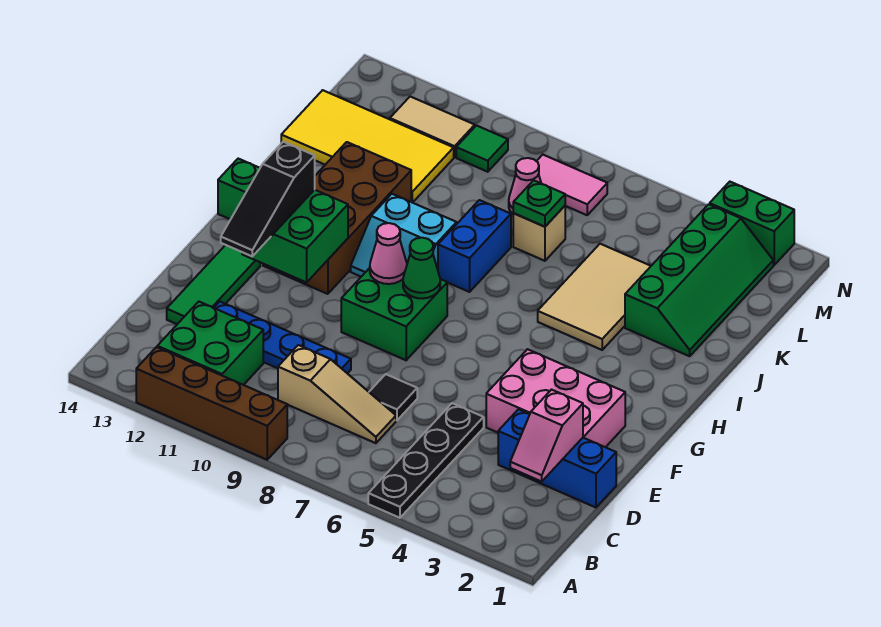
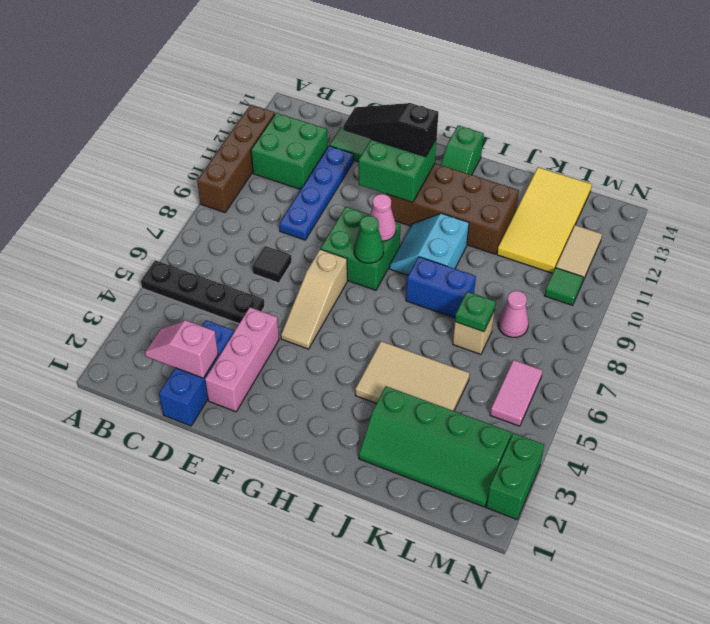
tan 1x3 slope [278,345,396,443] -> tan 1x3 slope moved to [281,249,347,349]
pink 2x3 brick [486,349,625,447] -> pink 1x3 brick [205,307,279,412]
pink 1x2 tile [537,155,607,215] -> pink 1x2 tile moved to [490,360,543,426]

